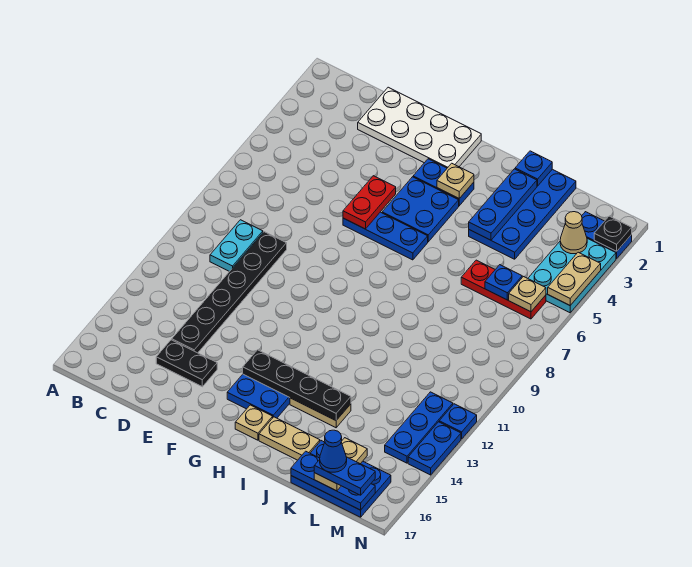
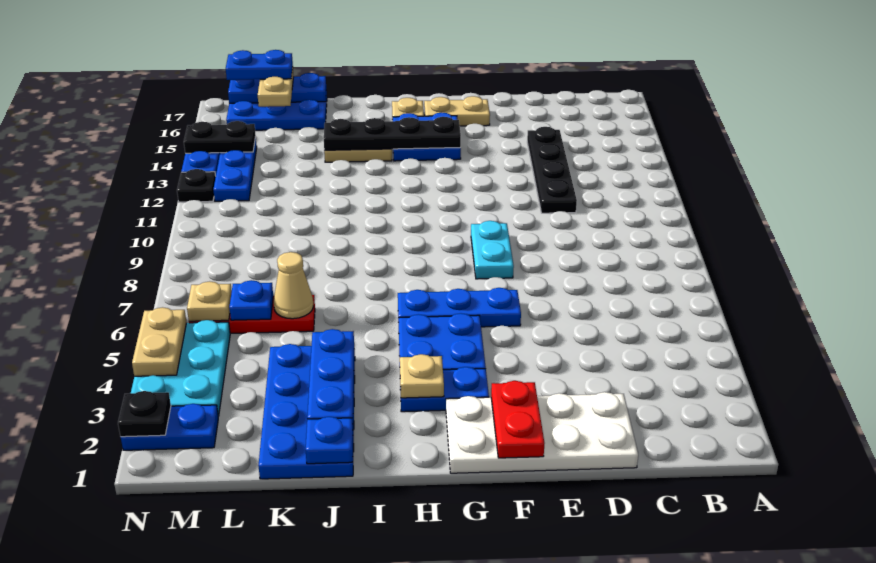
cyan 1x2 plate [210,220,263,272] -> cyan 1x2 plate moved to [471,221,514,279]
black 1x6 plate [172,232,287,353] -> black 1x4 plate [527,127,577,213]
black 1x2 plate [156,340,217,387] -> black 1x2 plate moved to [184,121,256,153]
red 1x2 plate [343,176,396,229] -> red 1x2 plate moved to [491,381,545,458]
tan 1x2 plate [259,417,320,460] -> tan 1x2 plate moved to [424,96,490,126]
blue 1x1 cone [320,430,347,472] -> none
tan 1x1 cone [560,212,587,254] -> tan 1x1 cone moved to [274,252,314,319]
blue 1x1 plate [439,404,477,439] -> black 1x1 plate [177,169,216,202]

